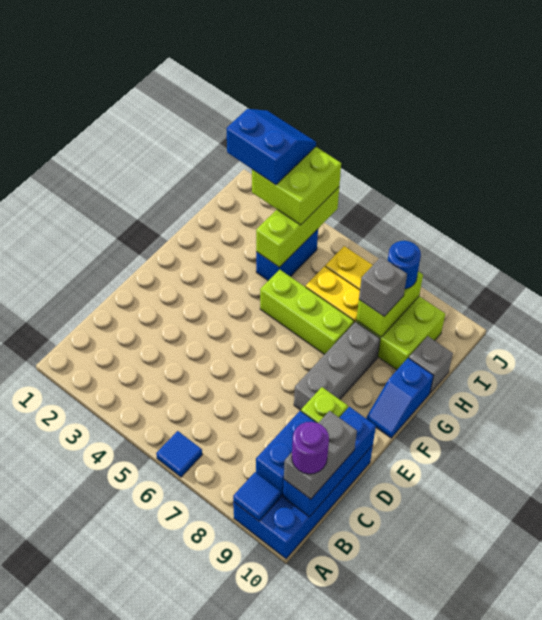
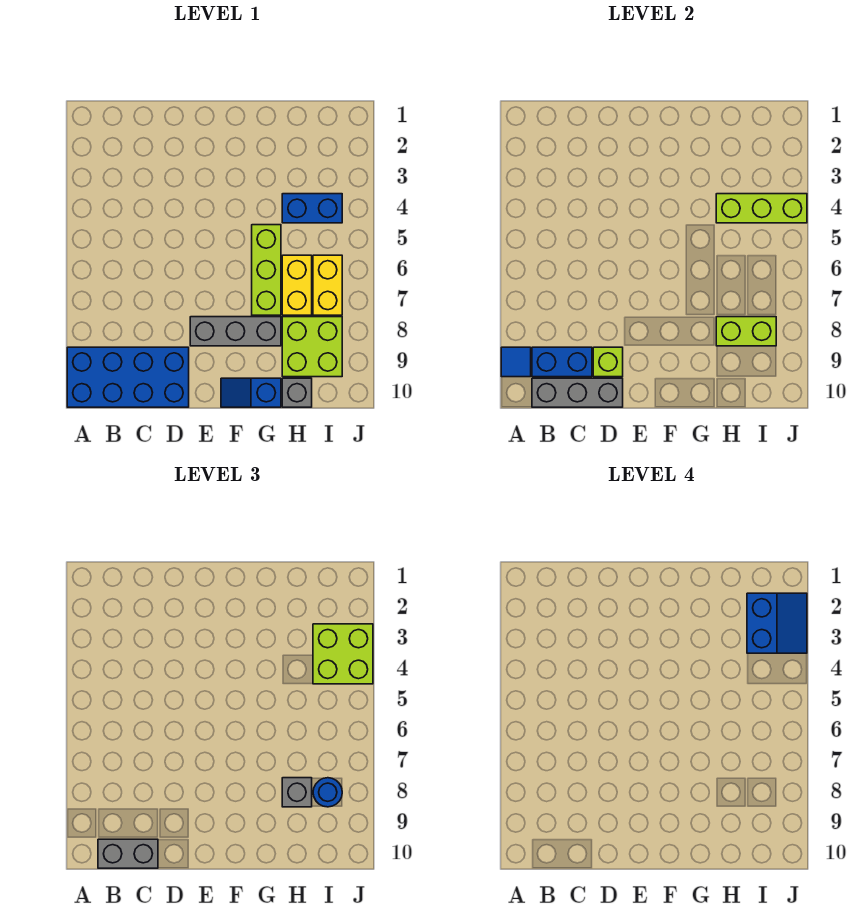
blue 1x1 tile [156,431,202,477] -> none
blue 1x3 brick [283,407,376,517] -> grey 1x3 brick [532,378,623,407]
purple 1x1 round brick [292,422,329,474] -> none

